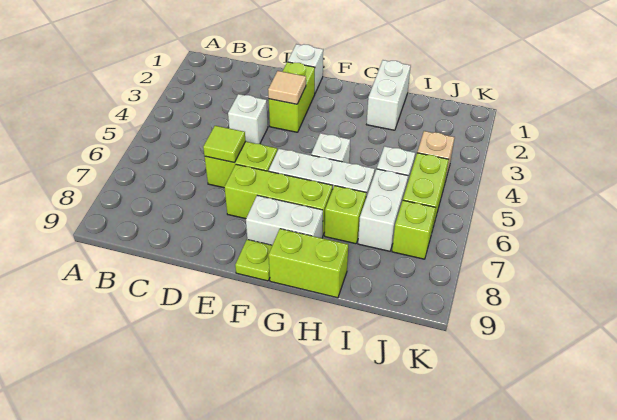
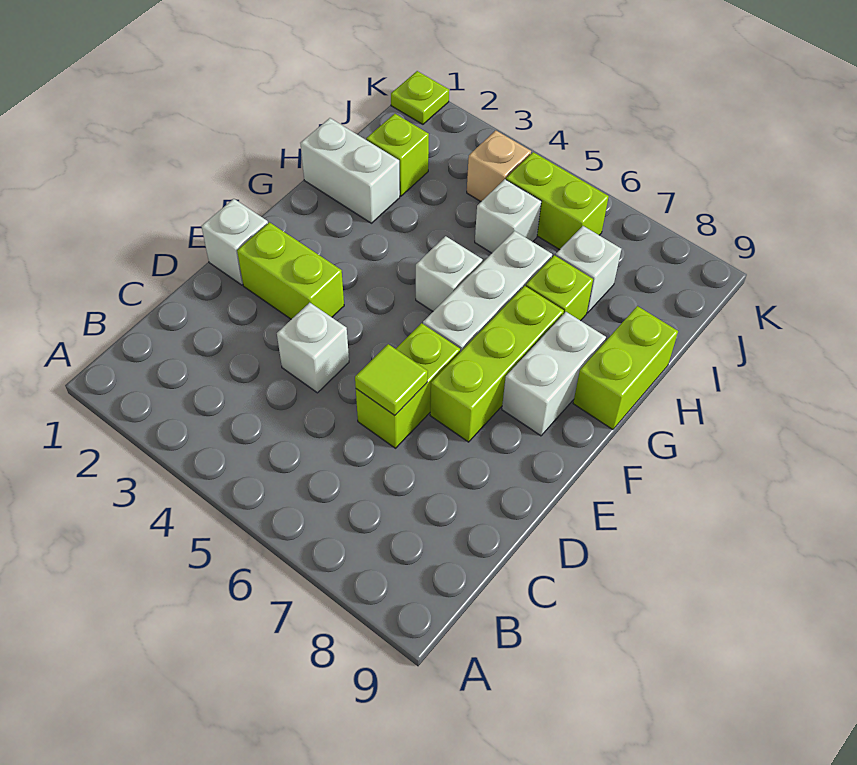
tan 1x1 tile [268,71,306,104] -> none
lime 1x1 plate [235,240,272,281] -> lime 1x1 plate moved to [391,71,449,124]
white 1x2 brick [358,169,408,251] -> white 1x1 brick [555,226,621,313]
lime 1x1 brick [392,200,436,259] -> lime 1x1 brick moved to [366,114,429,196]

